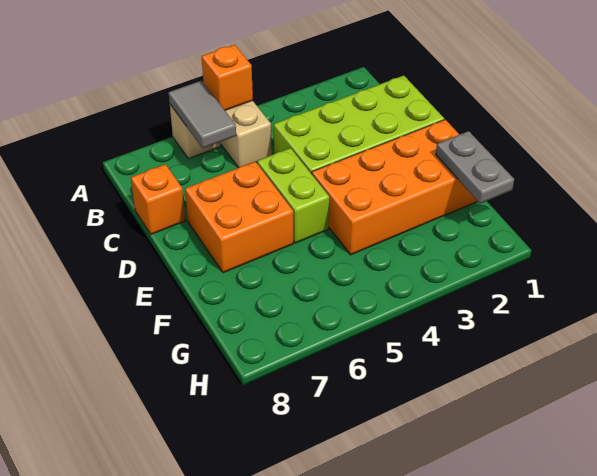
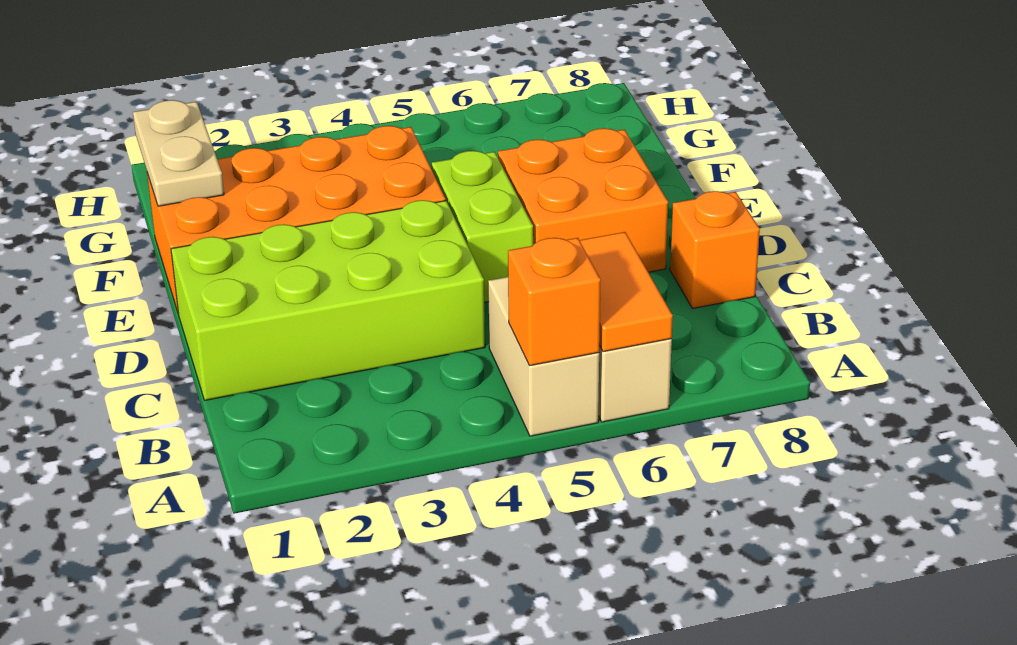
grey 1x2 tile [169,81,236,148] -> orange 1x2 tile [579,232,673,352]
grey 1x2 plate [436,131,514,204] -> tan 1x2 plate [133,100,224,206]

